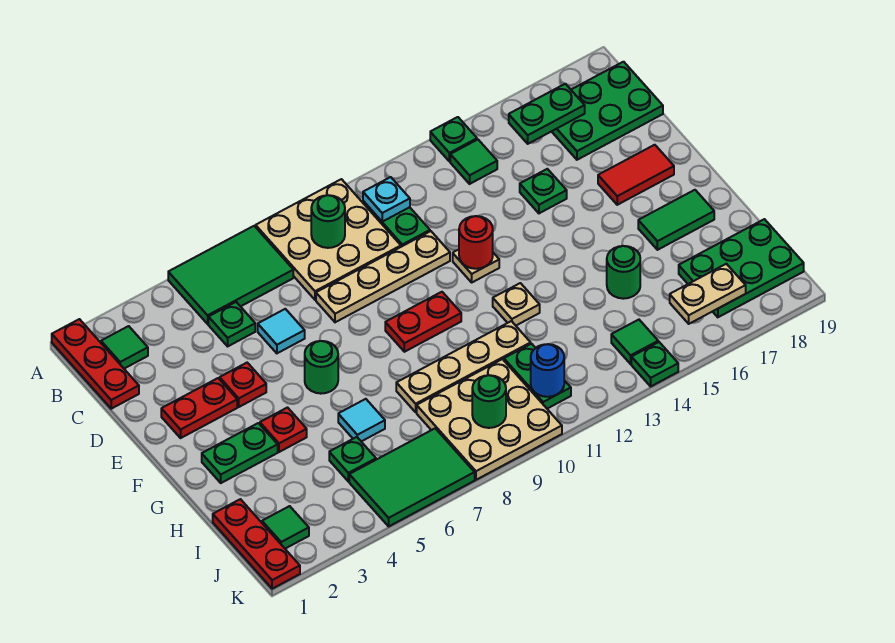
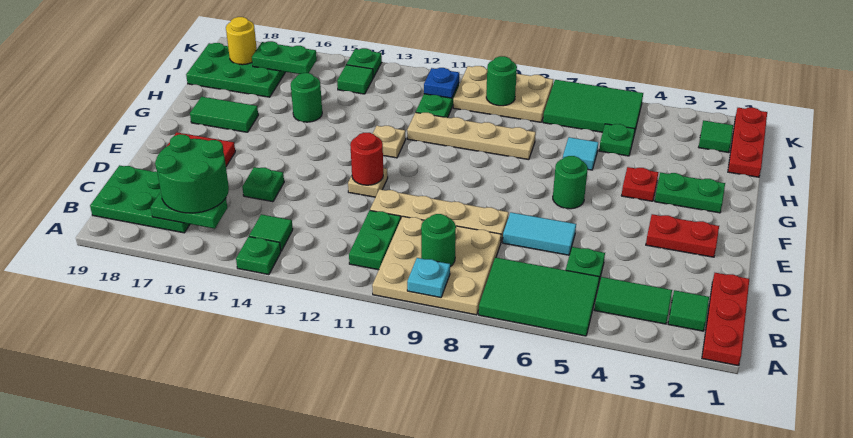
none -> green 1x2 tile [594,277,672,324]
cyan 1x1 plate [363,177,410,222] -> cyan 1x1 plate moved to [407,258,450,298]
none -> green 2x2 round brick [155,134,229,213]
cyan 1x1 tile [258,309,305,353] -> cyan 1x2 tile [503,212,576,255]
red 1x1 plate [220,363,266,407] -> none
red 1x2 plate [385,292,461,352] -> none
tan 3x3 plate [417,359,562,480] -> tan 2x3 plate [453,66,553,122]
blue 1x1 round brick [531,344,564,397] -> blue 1x1 plate [424,68,459,98]
tan 1x2 plate [670,264,746,324] -> green 1x2 plate [252,41,317,74]
none -> yellow 1x1 round brick [226,17,257,65]

